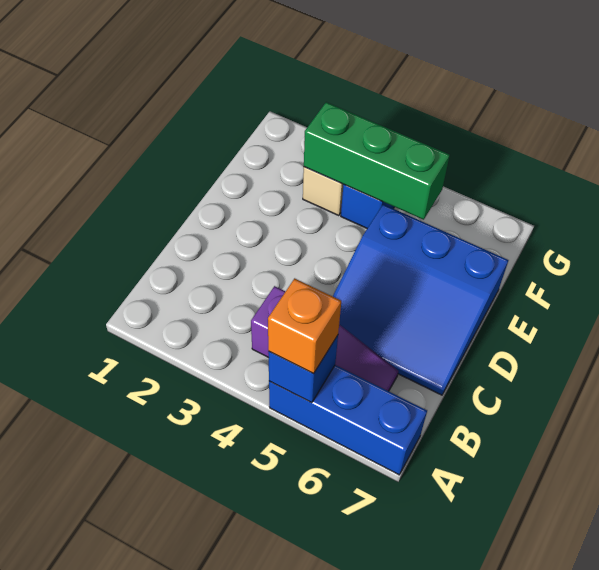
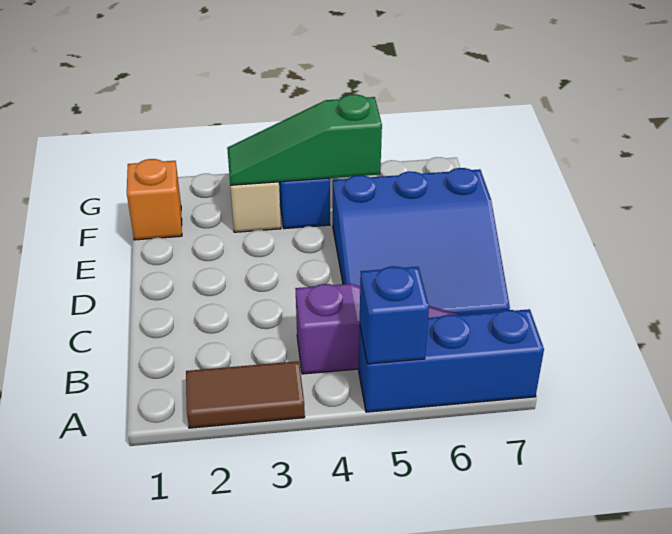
none -> brown 1x2 tile [186,361,305,428]
orange 1x1 brick [268,278,341,374] -> orange 1x1 brick moved to [127,159,182,240]
green 1x3 brick [304,102,450,220] -> green 1x3 slope [227,94,382,185]

